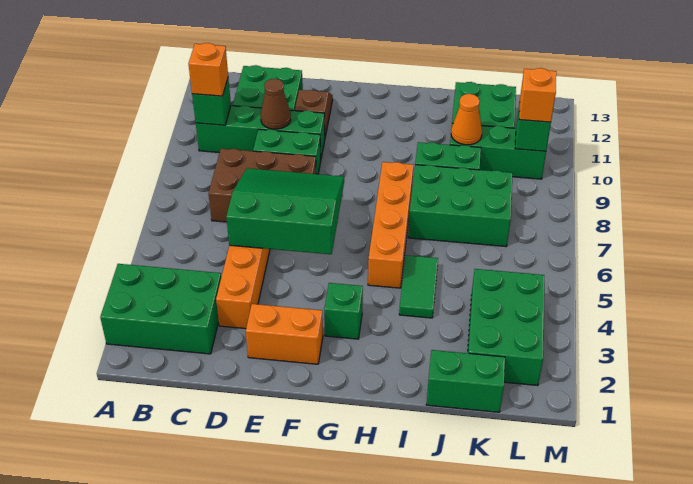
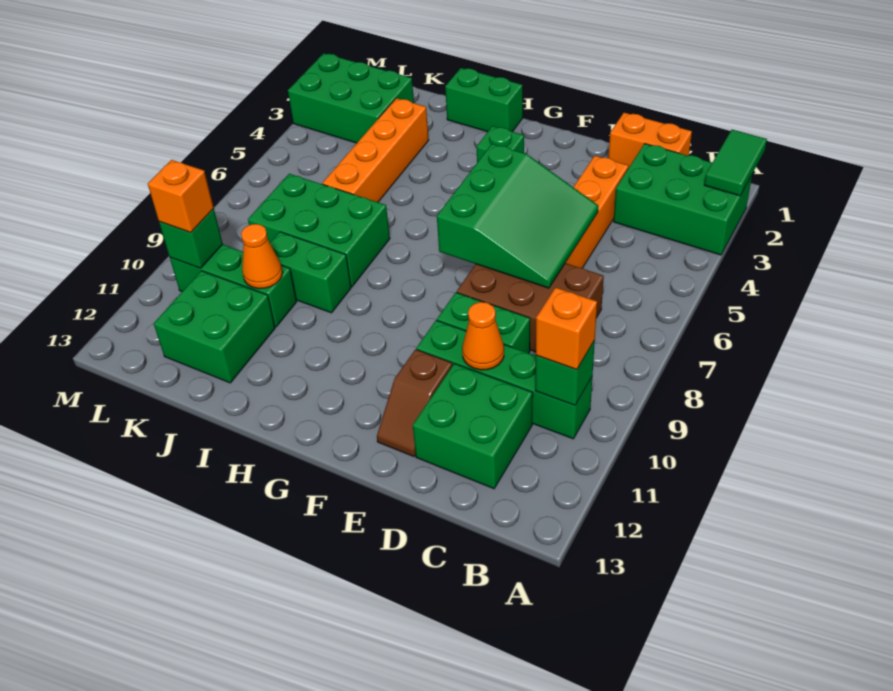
green 3x3 slope [226,168,344,254] -> green 3x3 slope turned to [437,144,598,288]
brown 1x1 cone [261,79,291,129] -> orange 1x1 cone [462,302,504,370]
orange 1x2 brick [246,304,323,364] -> orange 1x2 brick moved to [609,113,692,168]
orange 1x4 brick [368,162,413,288] -> orange 1x4 brick moved to [322,98,429,202]
green 1x2 tile [399,255,438,318] -> green 1x2 tile moved to [704,130,767,196]
green 1x2 brick [426,350,505,412] -> green 1x2 brick moved to [445,68,523,132]
green 2x3 brick [468,269,544,386] -> green 2x3 brick turned to [288,53,414,143]

